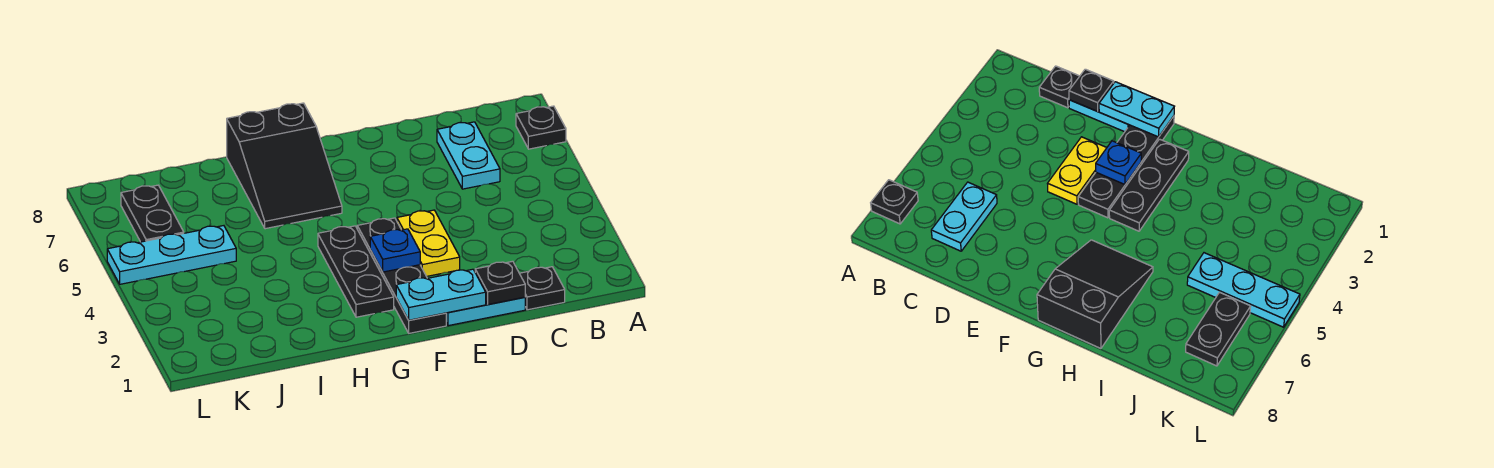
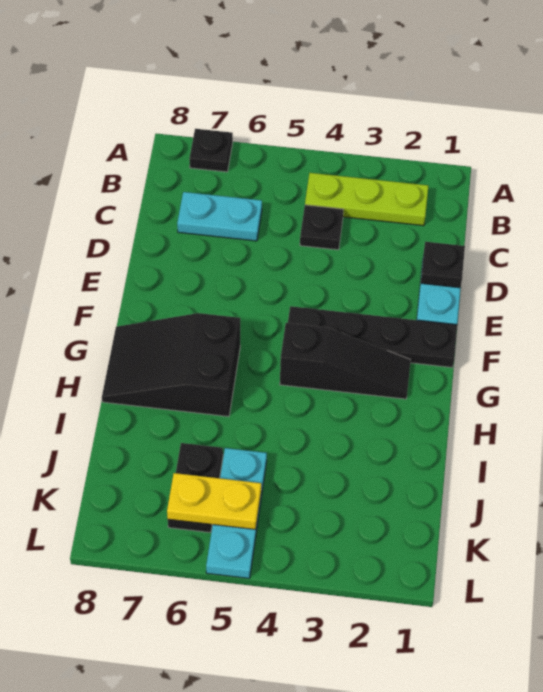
none -> lime 1x3 plate [305,173,428,226]
black 1x1 plate [519,267,565,310] -> black 1x1 plate moved to [300,205,343,250]
cyan 1x2 plate [396,269,486,320] -> none
yellow 1x2 plate [397,210,460,276] -> yellow 1x2 plate moved to [167,473,261,530]
blue 1x1 plate [370,229,420,272] -> none
black 1x3 plate [318,226,394,317] -> black 1x3 slope [280,323,411,399]
black 2x3 slope [227,103,342,229] -> black 2x3 slope turned to [102,313,240,417]
black 1x2 plate [121,185,184,242] -> black 1x2 plate turned to [168,443,223,532]

